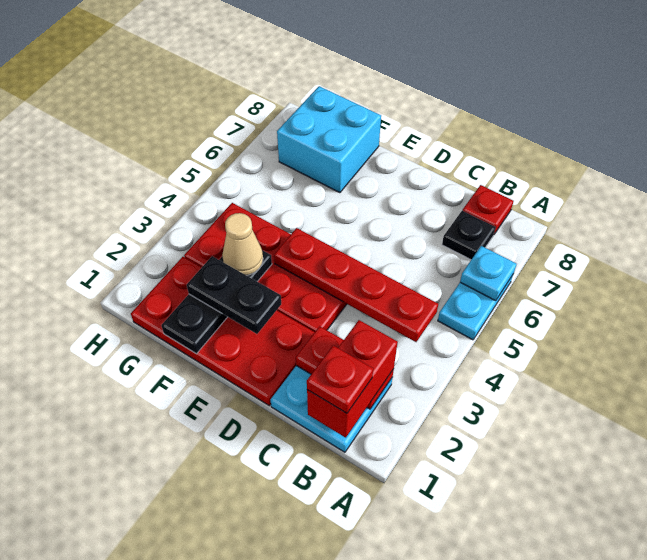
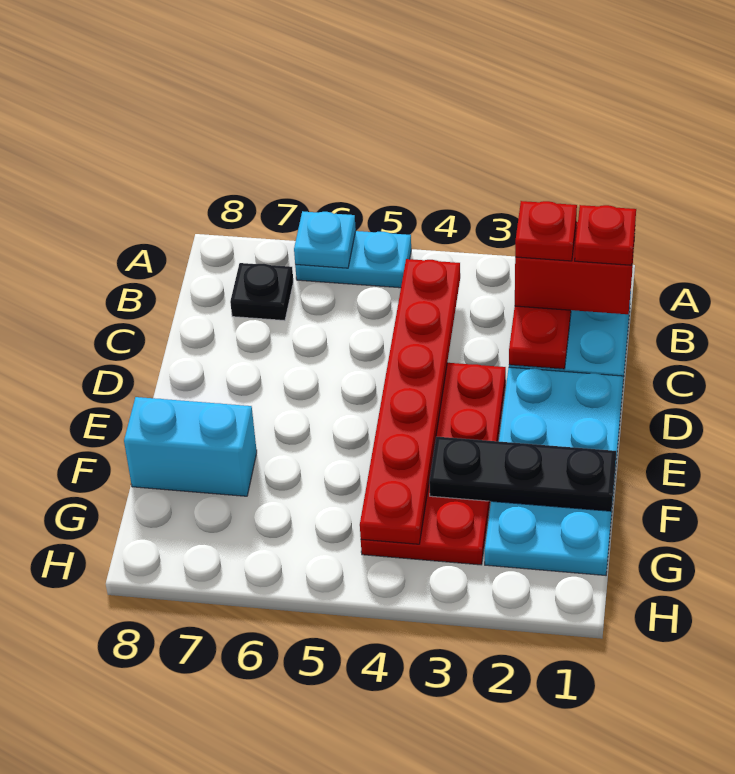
red 1x4 plate [274,228,438,342] -> red 1x6 plate [360,259,460,544]
red 1x1 plate [463,185,513,234] -> red 1x1 plate moved to [515,201,577,261]
red 2x4 plate [131,257,315,406] -> cyan 2x4 plate [485,367,623,575]
black 1x2 plate [187,256,281,334] -> none
tan 1x1 cone [222,213,263,275] -> none
cyan 2x2 brick [277,86,381,193] -> cyan 1x2 brick [124,397,257,496]

